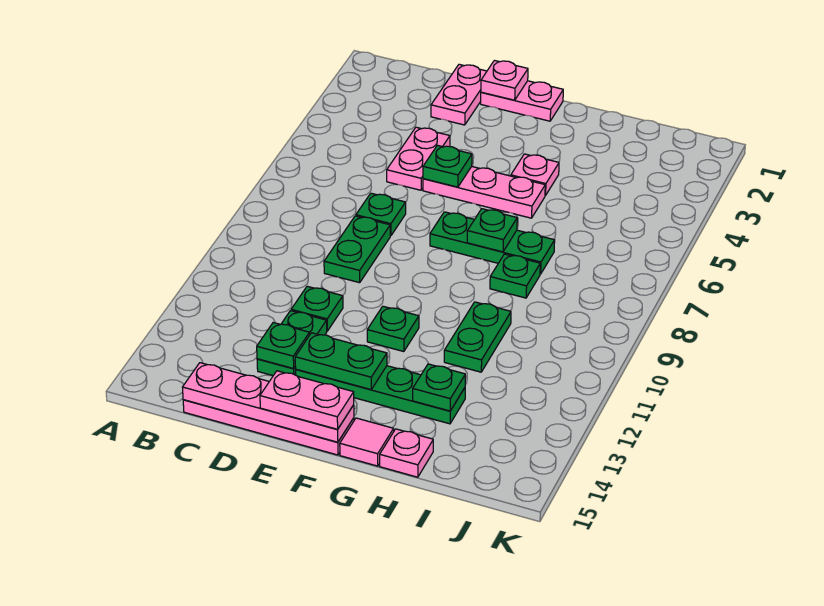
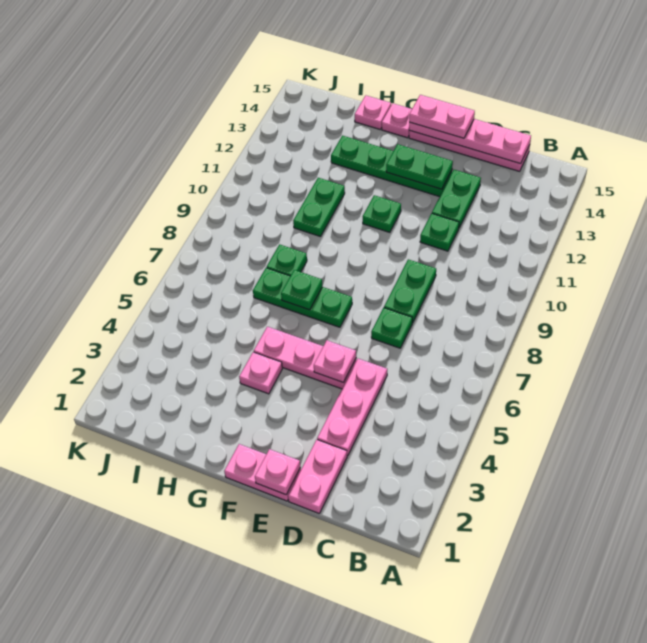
pink 1x2 plate [387,127,450,190] -> pink 1x3 plate [317,359,387,456]
green 1x1 plate [257,323,310,369] -> none
green 1x1 plate [423,145,472,187] -> pink 1x1 plate [314,340,356,382]
pink 1x1 tile [340,418,394,466] -> pink 1x1 plate [382,103,412,138]
green 1x1 plate [413,364,465,411] -> none

